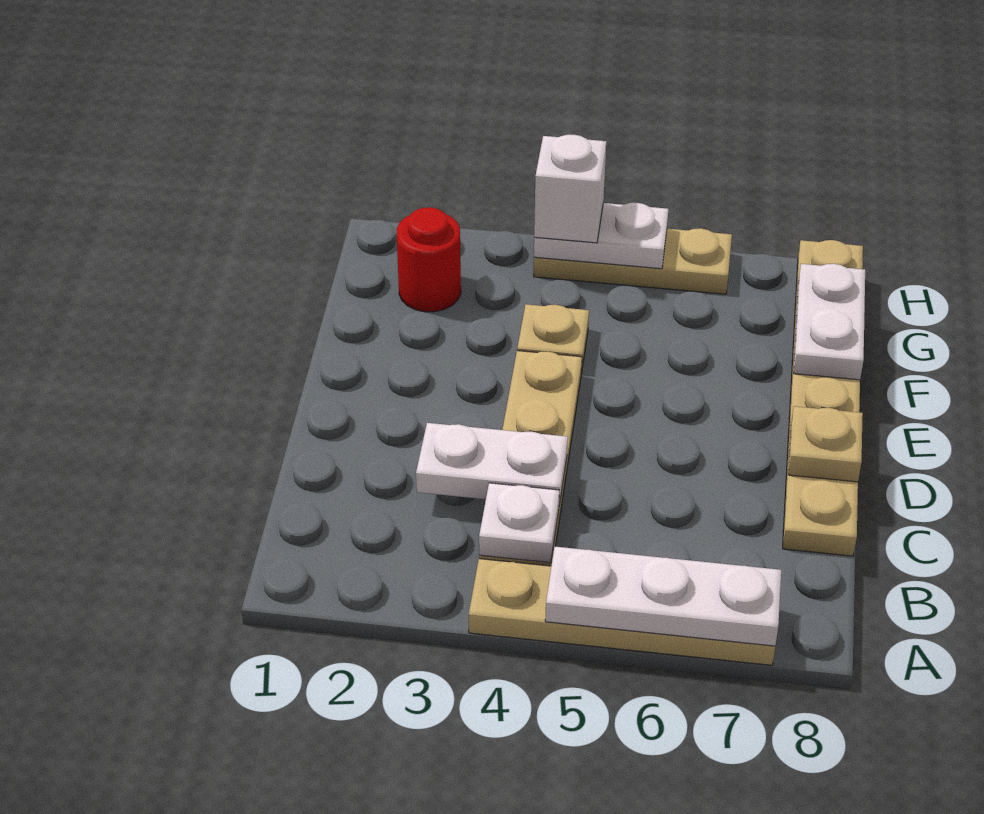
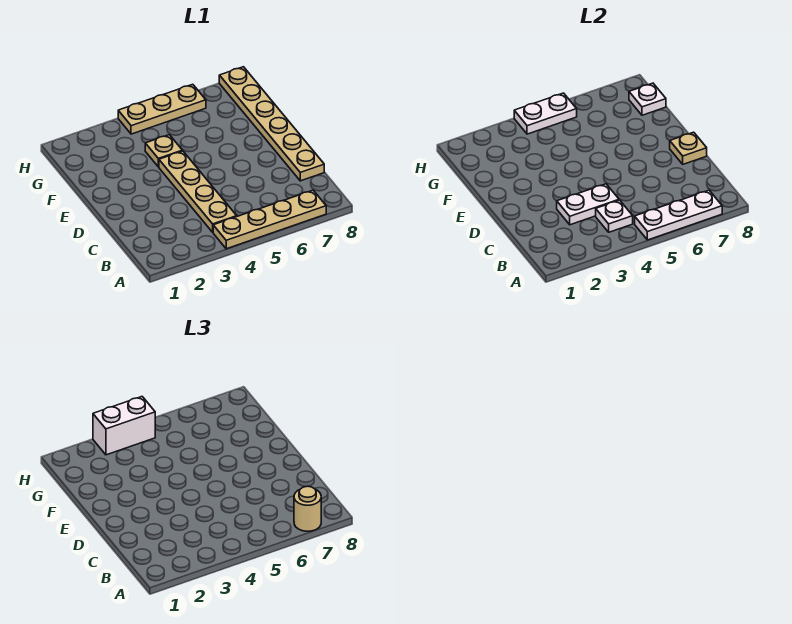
none -> tan 1x1 round brick [294,486,321,531]
white 1x2 plate [794,264,865,380] -> white 1x1 plate [629,83,666,115]
red 1x1 round brick [397,208,461,312] -> none
white 1x1 brick [534,135,606,243] -> white 1x2 brick [93,397,155,455]

